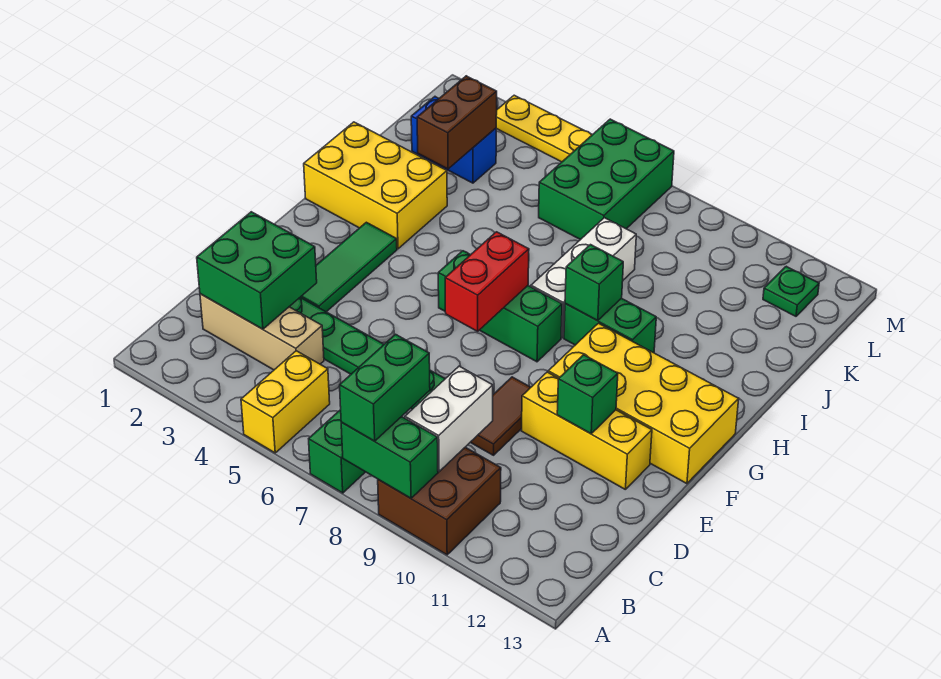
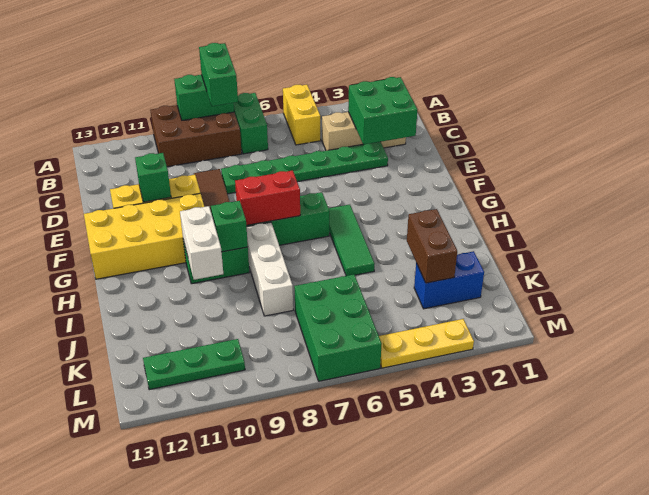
brown 2x2 brick [378,447,501,555] -> brown 2x3 brick [150,105,242,167]
white 1x2 brick [405,366,493,472] -> white 1x2 brick moved to [180,206,223,280]
green 1x3 tile [300,222,397,312] -> green 1x3 tile moved to [329,205,375,276]
red 1x2 brick [445,232,529,331] -> red 1x2 brick turned to [235,170,300,225]
yellow 2x3 brick [304,122,447,249] -> none
green 1x1 plate [763,266,819,316] -> green 1x3 plate [143,339,245,390]

